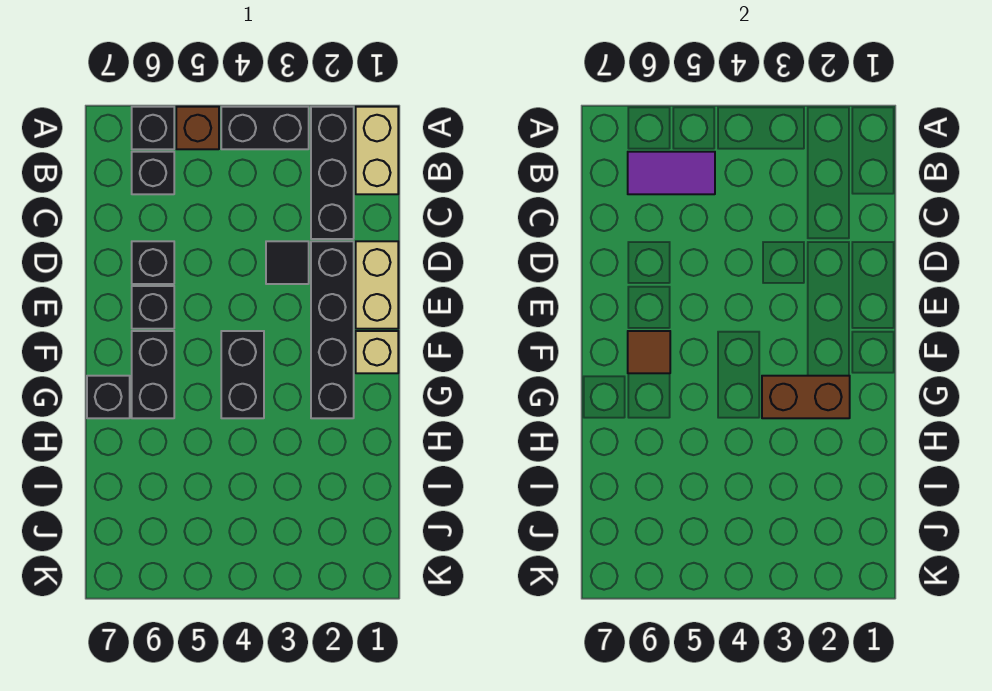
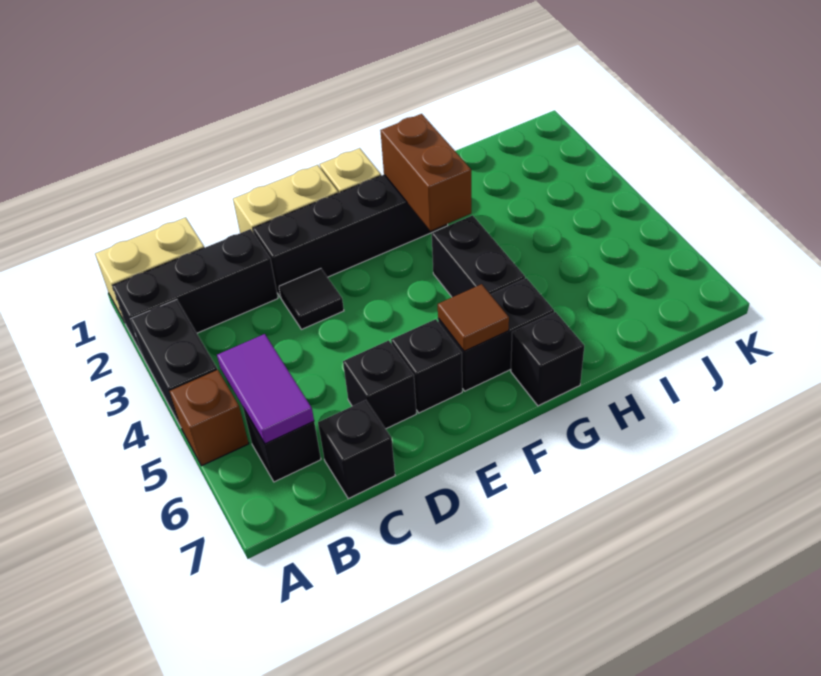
black 1x1 brick [132,107,174,149] -> black 1x1 brick moved to [318,400,395,499]
black 1x2 brick [221,331,264,418] -> black 1x2 brick turned to [432,215,525,297]

